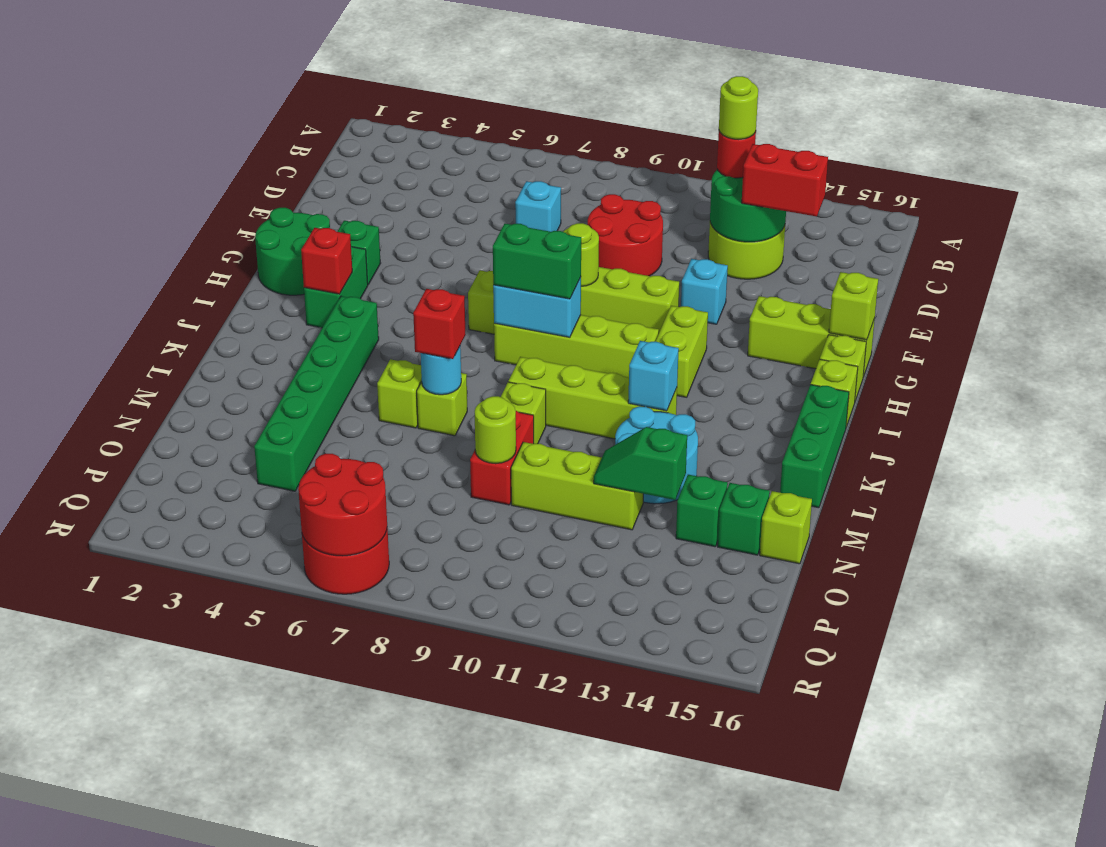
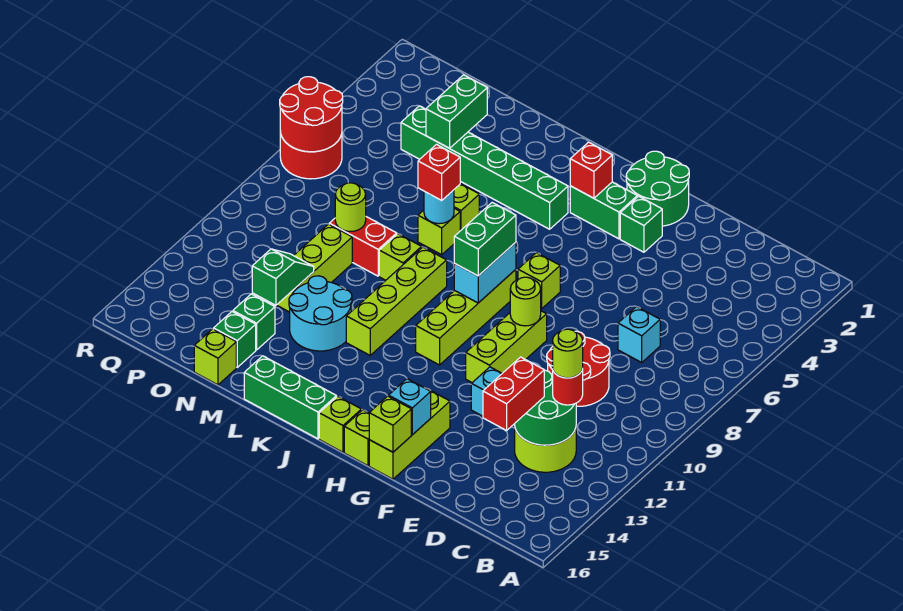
lime 1x2 brick [655,306,708,397] -> none
cyan 1x1 brick [628,341,679,411] -> cyan 1x1 brick moved to [389,379,431,435]
none -> green 1x2 brick [426,75,487,148]

